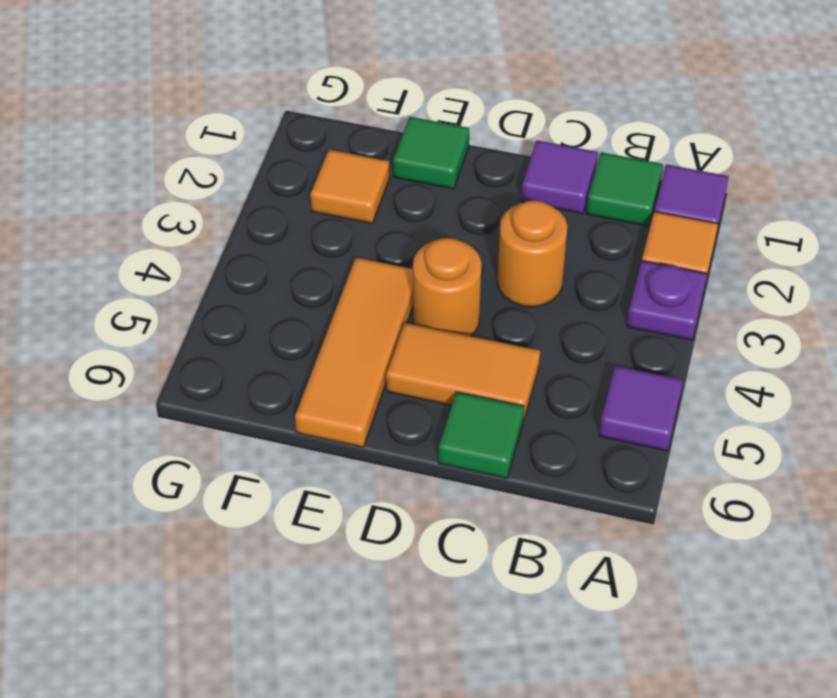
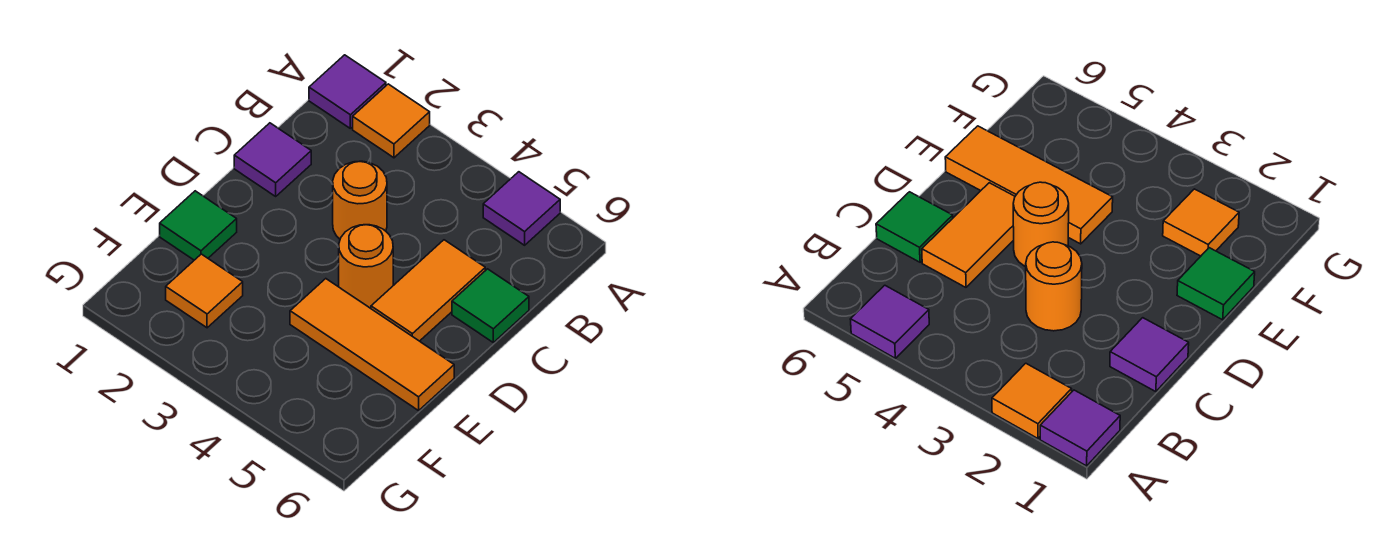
purple 1x1 plate [627,261,707,340] -> none
green 1x1 tile [586,152,663,226] -> none

